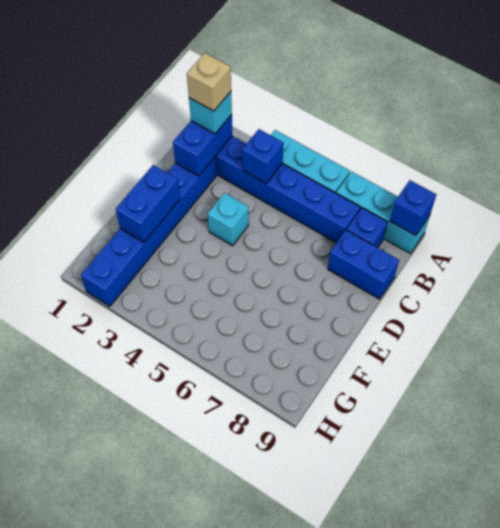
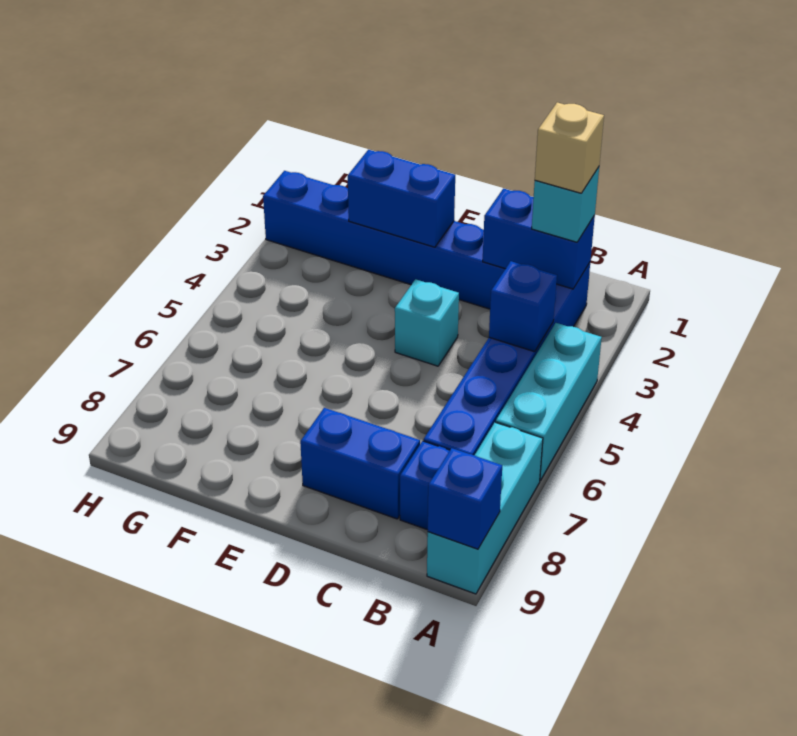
blue 1x2 brick [328,230,399,299] -> blue 1x2 brick turned to [300,408,420,519]

